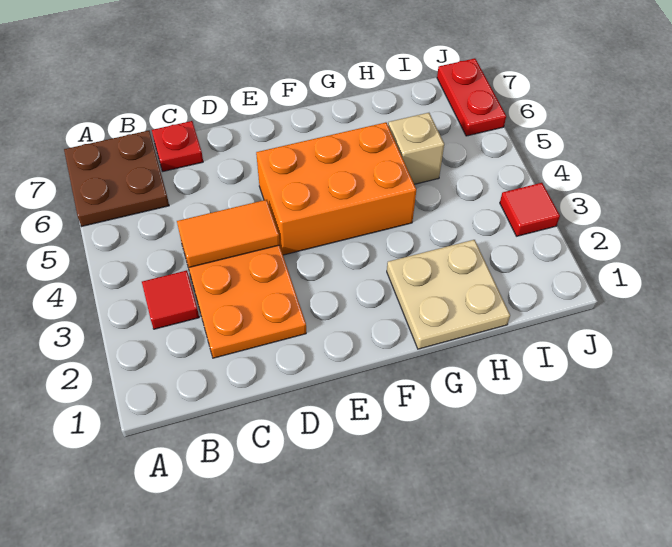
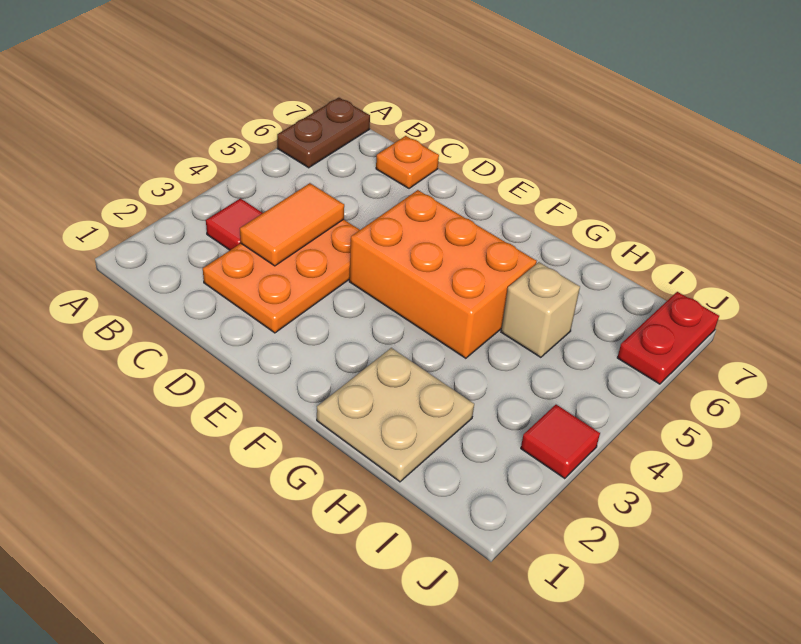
brown 2x2 plate [64,131,169,227] -> brown 1x2 plate [277,98,370,168]
orange 1x2 tile [177,200,280,267] -> orange 1x2 tile turned to [240,183,344,266]
red 1x1 plate [152,121,203,171] -> orange 1x1 plate [376,136,439,188]

